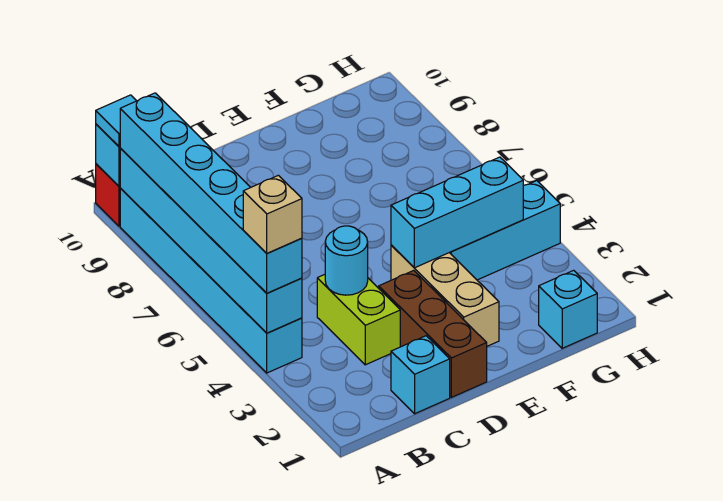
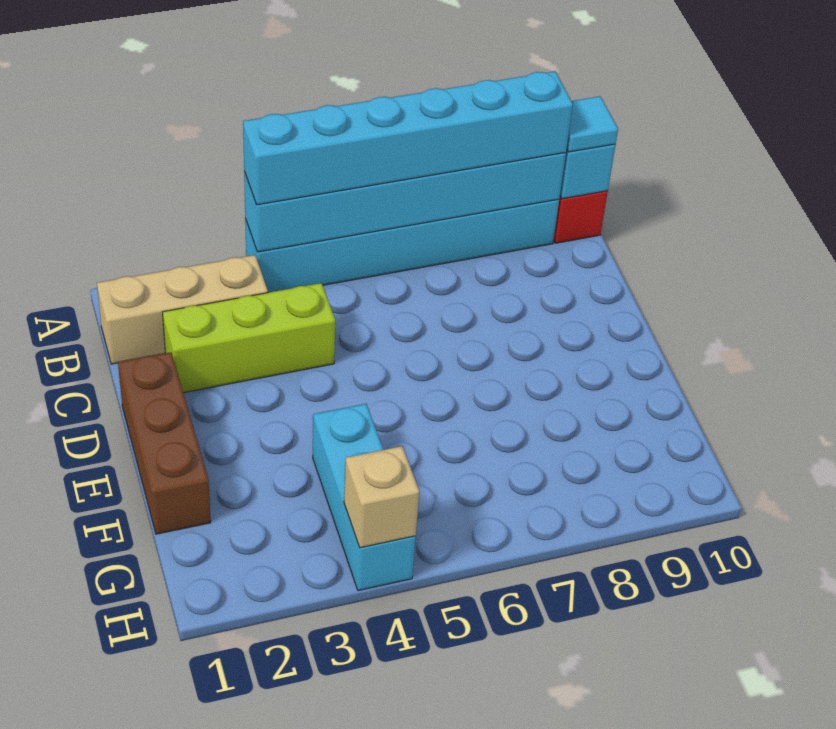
tan 1x1 brick [243,175,302,253] -> tan 1x1 brick moved to [344,446,419,548]
cyan 1x1 brick [391,336,450,414] -> none
lime 1x2 brick [317,275,400,365] -> lime 1x3 brick [163,283,335,393]
cyan 1x1 round brick [325,226,368,295] -> none
brown 1x3 brick [379,270,487,397] -> brown 1x3 brick turned to [118,352,211,534]
tan 1x3 brick [391,245,499,346] -> tan 1x3 brick moved to [97,255,268,364]
cyan 1x3 brick [391,157,523,268] -> none
cyan 1x1 brick [539,270,597,348] -> none

